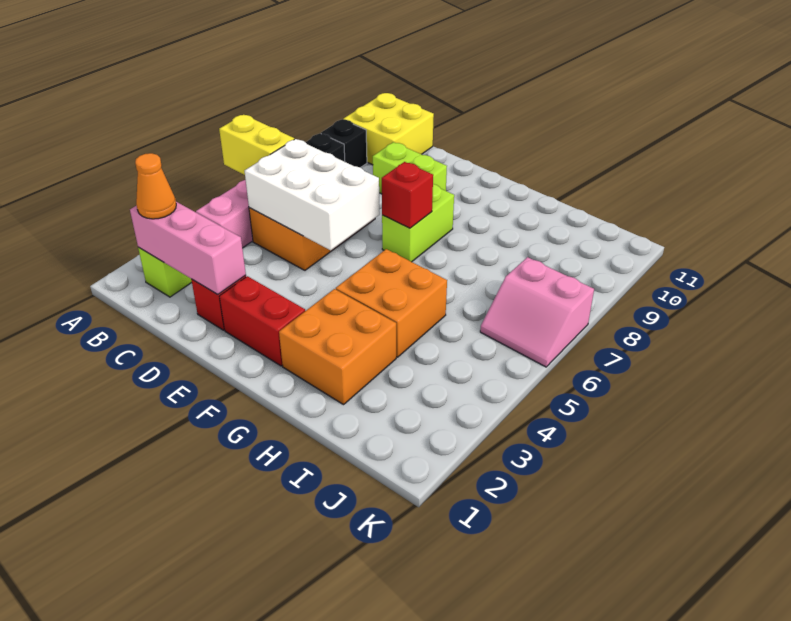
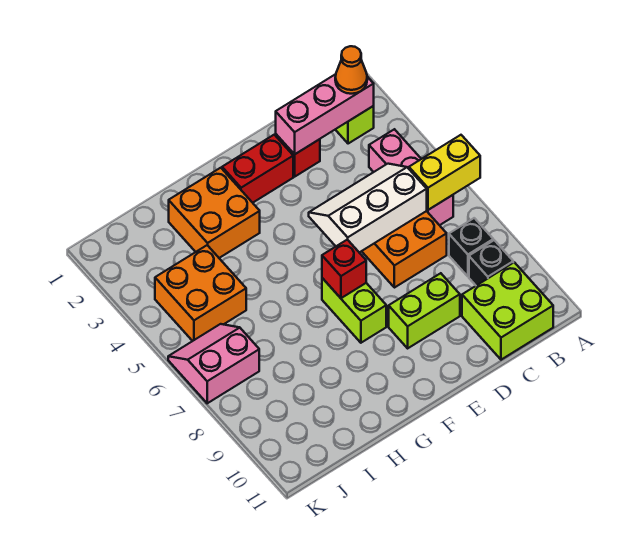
yellow 2x2 brick [343,93,434,165] -> lime 2x2 brick [462,262,553,360]
white 2x3 brick [245,139,380,250] -> white 2x3 slope [309,164,427,252]
orange 2x2 brick [336,249,447,357] -> orange 2x2 brick moved to [155,245,246,341]

